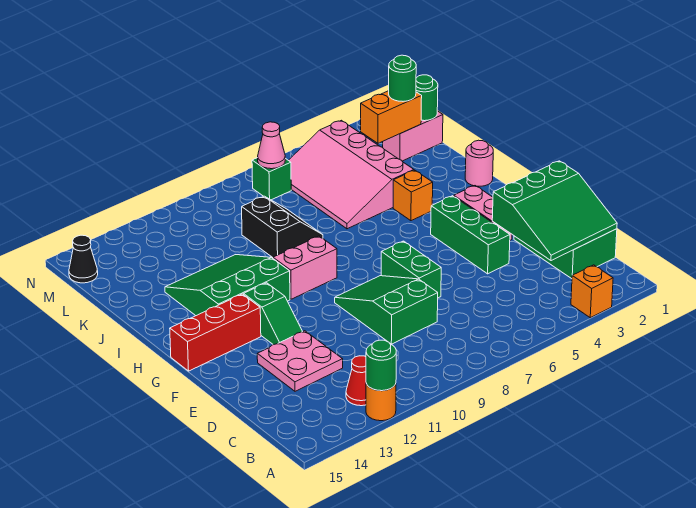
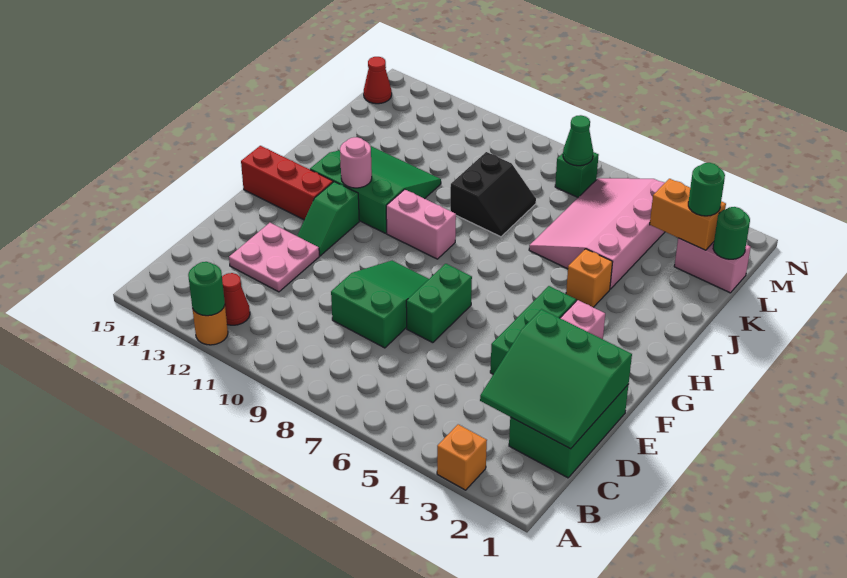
pink 1x1 round brick [465,140,493,186] -> pink 1x1 round brick moved to [340,137,372,188]
pink 1x1 cone [258,122,285,169] -> green 1x1 cone [563,115,593,166]
black 1x1 cone [69,235,98,283] -> red 1x1 cone [364,57,392,104]

